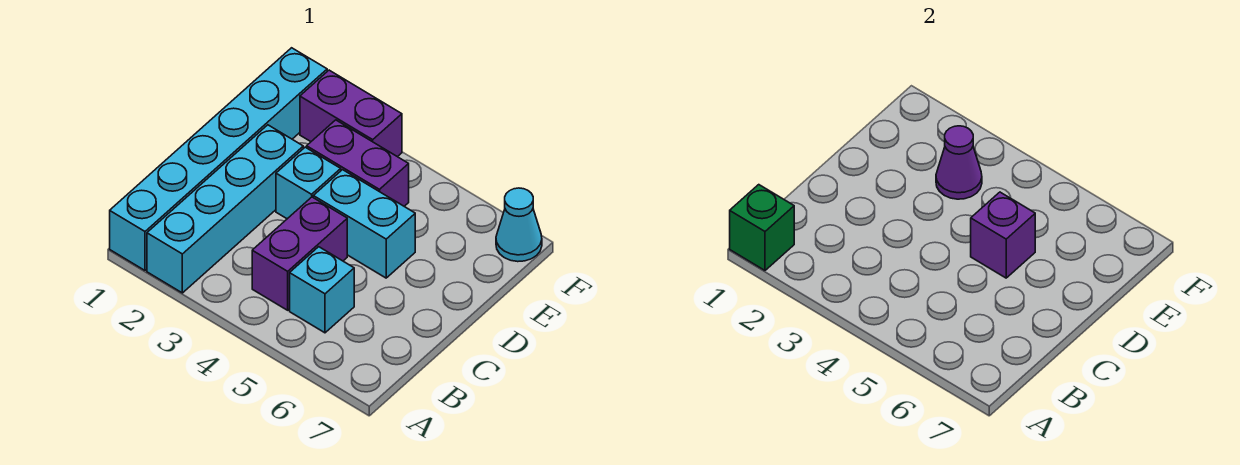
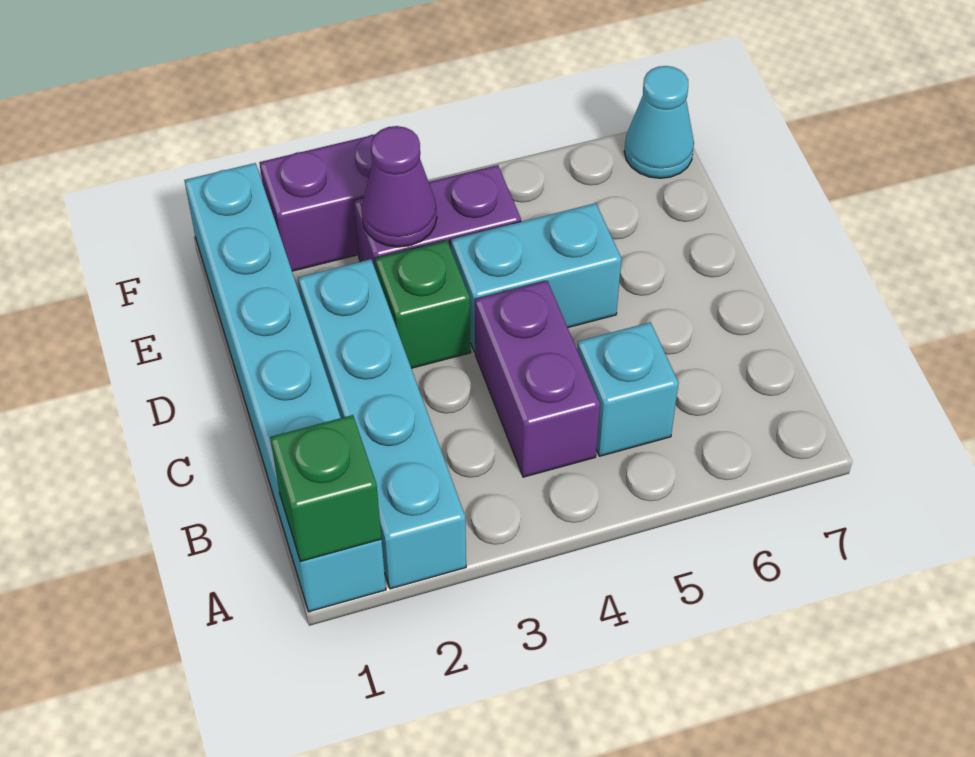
cyan 1x1 brick [276,147,341,219] -> green 1x1 brick [375,240,471,368]
purple 1x1 brick [971,192,1035,278] -> none

